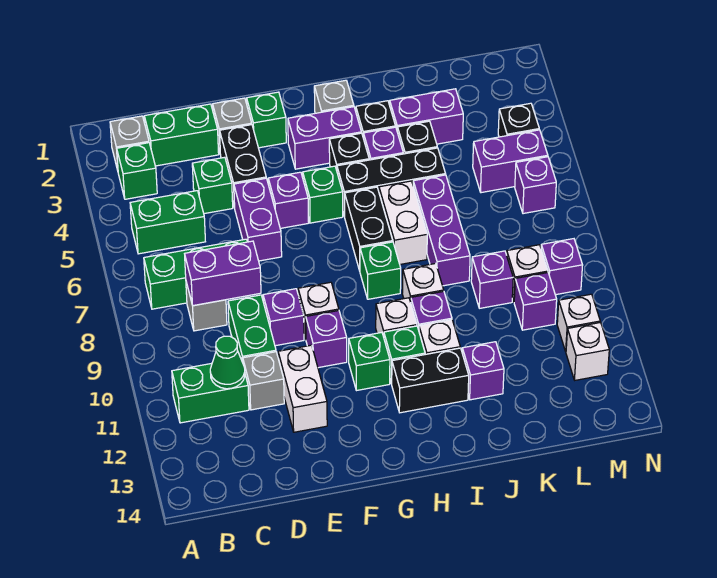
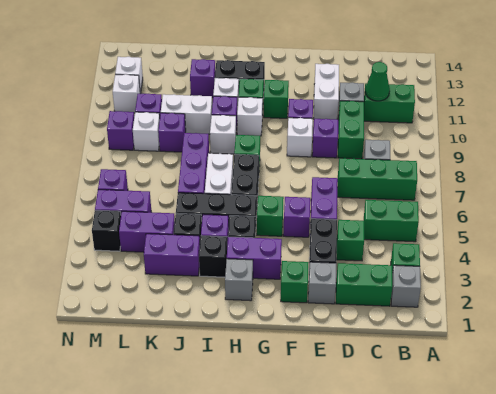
purple 1x2 brick [185,241,261,306] -> purple 1x2 brick moved to [119,211,175,252]
none -> white 1x2 brick [161,94,212,134]

